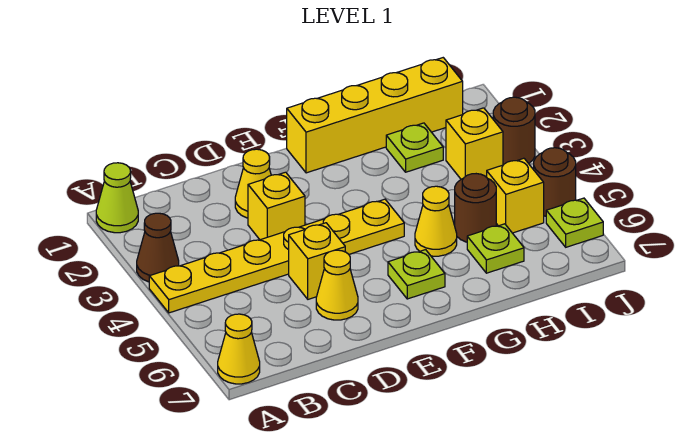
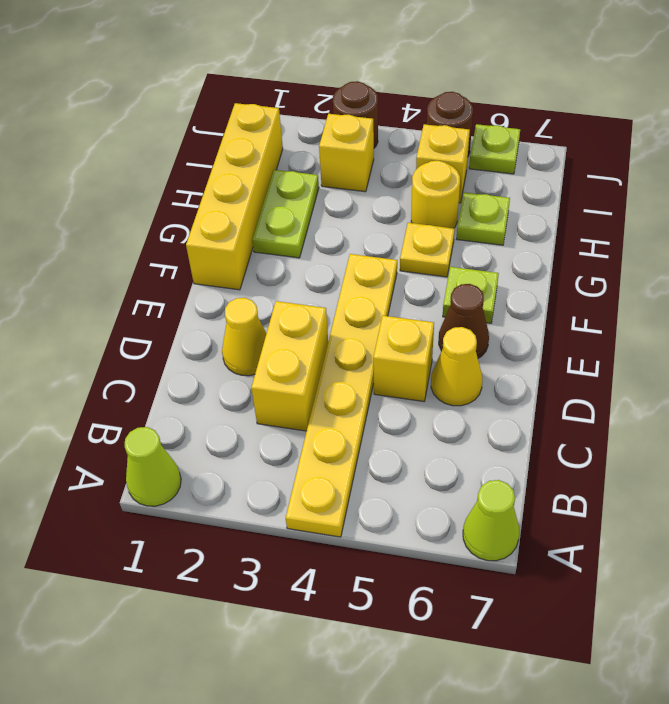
brown 1x1 cone [137,213,179,282] -> brown 1x1 cone moved to [439,284,489,358]
yellow 1x1 cone [218,314,260,384] -> lime 1x1 cone [463,480,519,561]
yellow 1x1 brick [248,172,305,240] -> yellow 1x2 brick [251,301,328,431]
yellow 1x1 cone [415,186,457,256] -> yellow 1x1 plate [400,223,455,277]
lime 1x1 plate [386,123,443,172] -> lime 1x2 plate [252,170,319,258]
brown 1x1 round brick [455,174,496,242] -> yellow 1x1 round brick [411,161,460,228]

